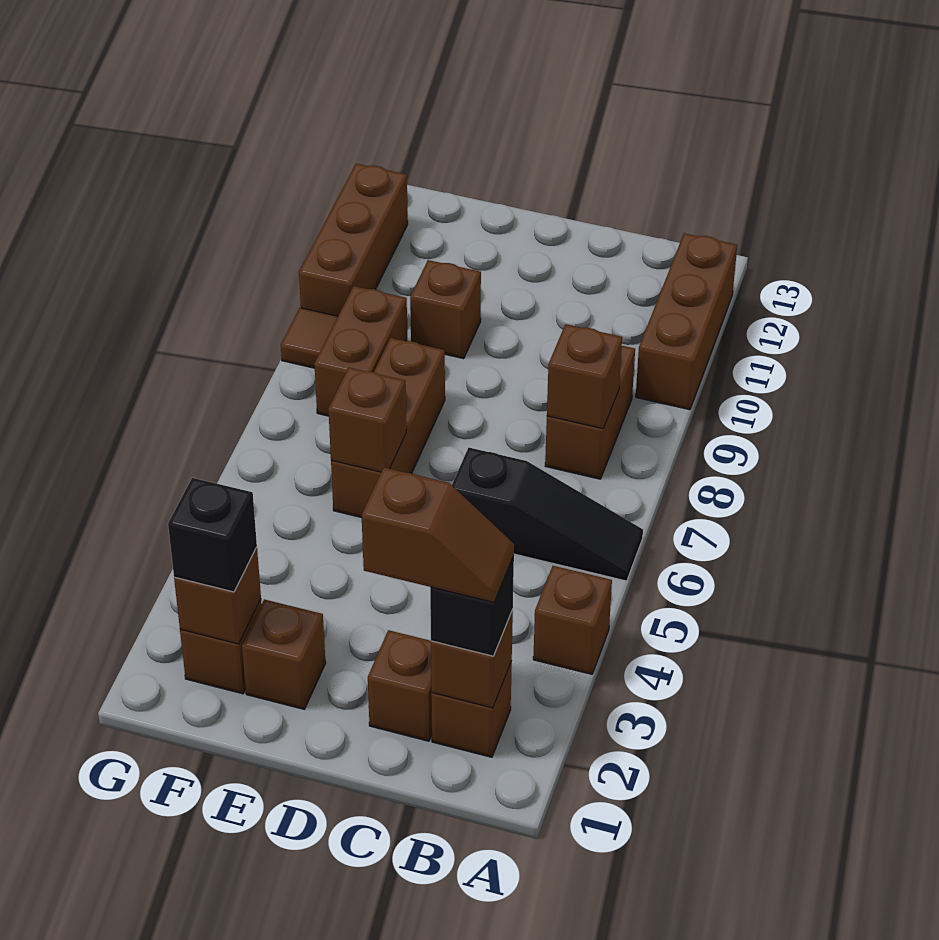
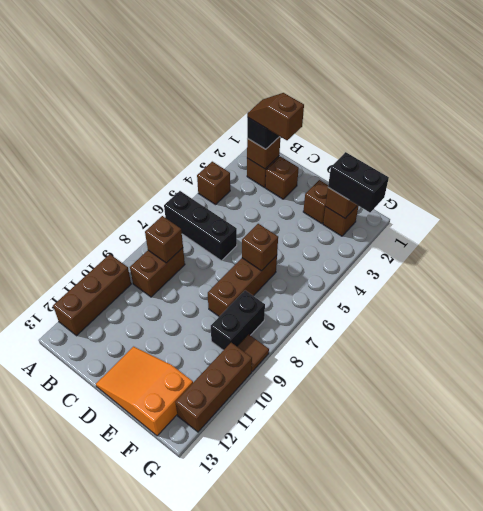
black 1x3 slope [452,448,643,581] -> black 1x3 brick [164,191,237,261]
none -> orange 2x3 slope [96,347,193,436]
brown 1x1 brick [410,260,481,359] -> none
black 1x1 brick [168,478,257,592] -> black 1x2 brick [328,152,389,212]
brown 1x2 brick [314,286,407,416] -> black 1x2 brick [211,291,265,350]

